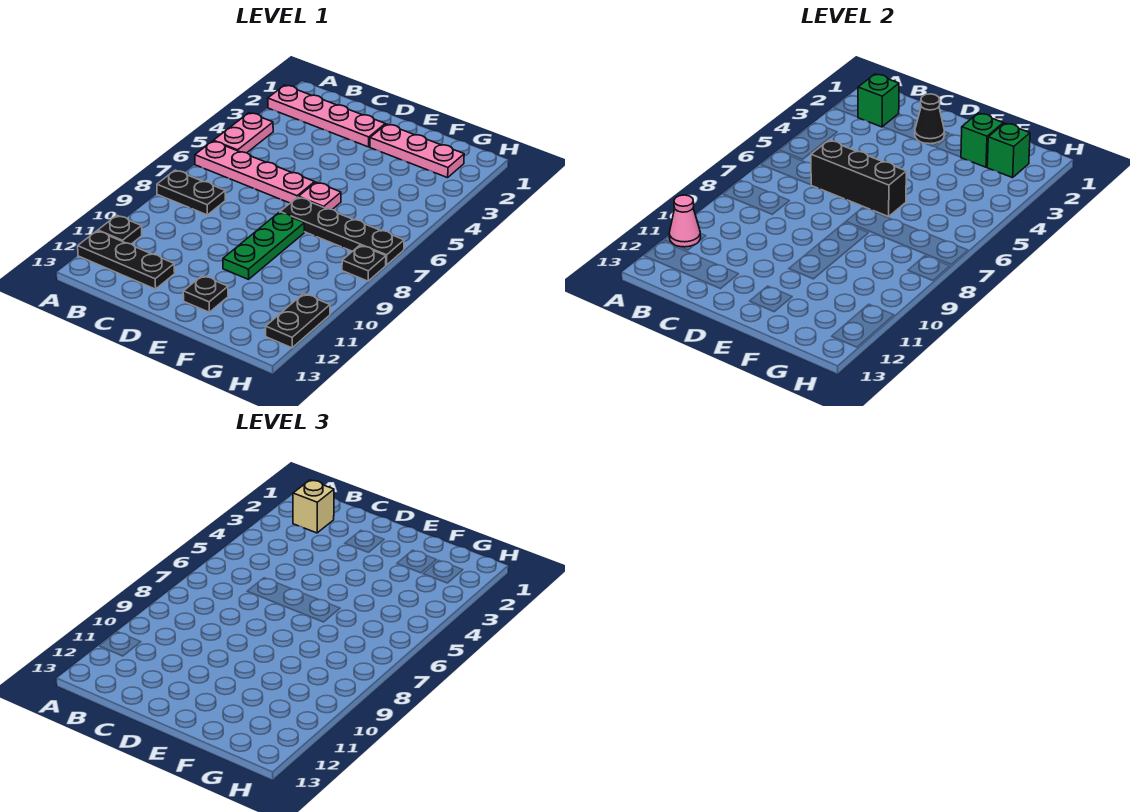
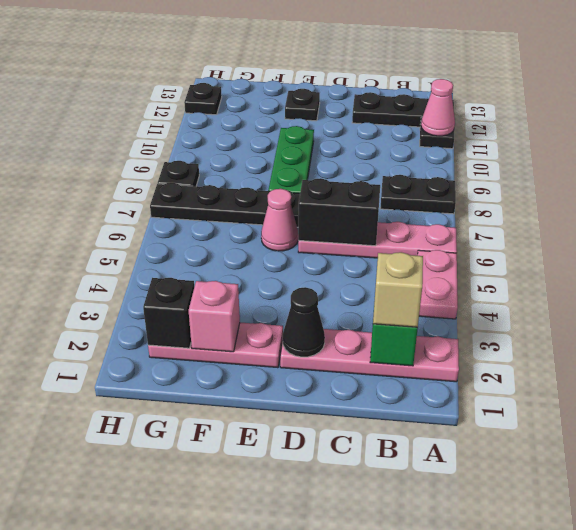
black 1x3 brick [811,140,906,217] -> black 1x2 brick [298,178,380,246]
pink 1x1 plate [299,182,341,209] -> pink 1x1 cone [261,189,298,251]
green 1x1 brick [961,113,1003,167] -> pink 1x1 brick [189,281,240,352]
green 1x1 brick [987,123,1030,178] -> black 1x1 brick [143,278,194,348]
black 1x2 plate [266,294,330,348] -> black 1x1 plate [184,83,222,115]

